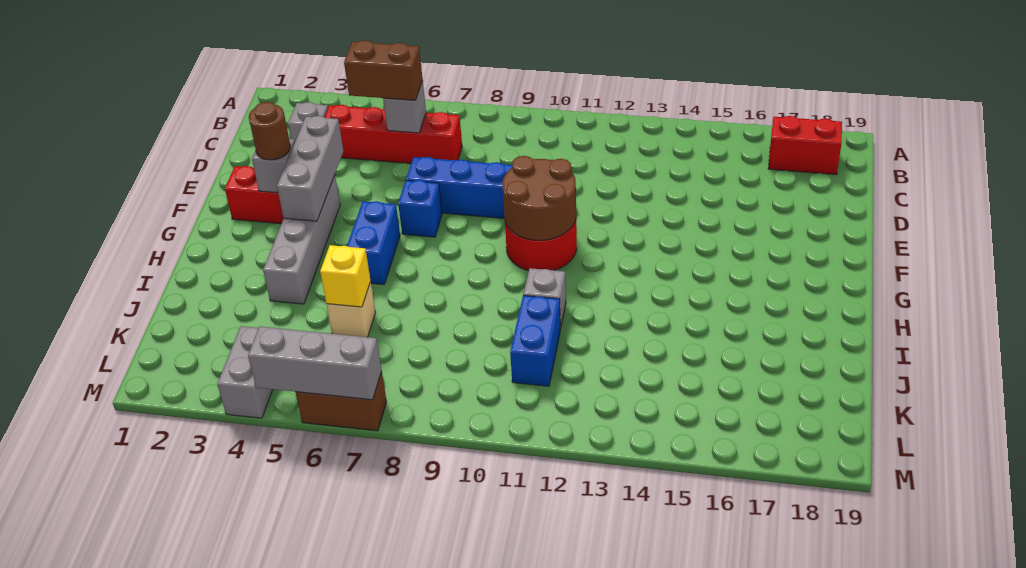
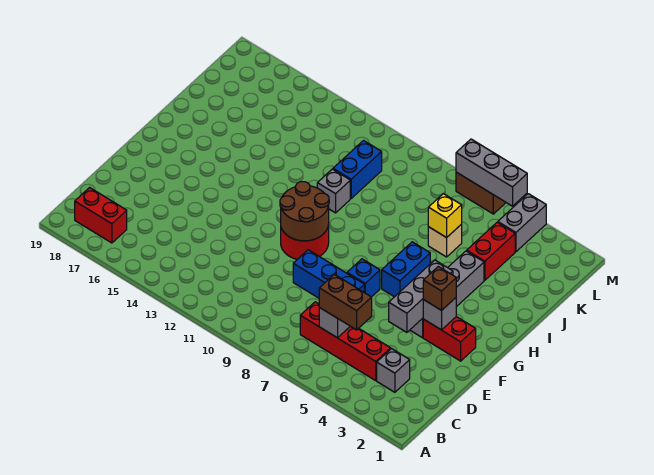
brown 1x1 round brick [249,102,290,160] -> brown 1x1 brick [423,267,456,310]
none -> red 1x2 brick [467,222,515,280]

